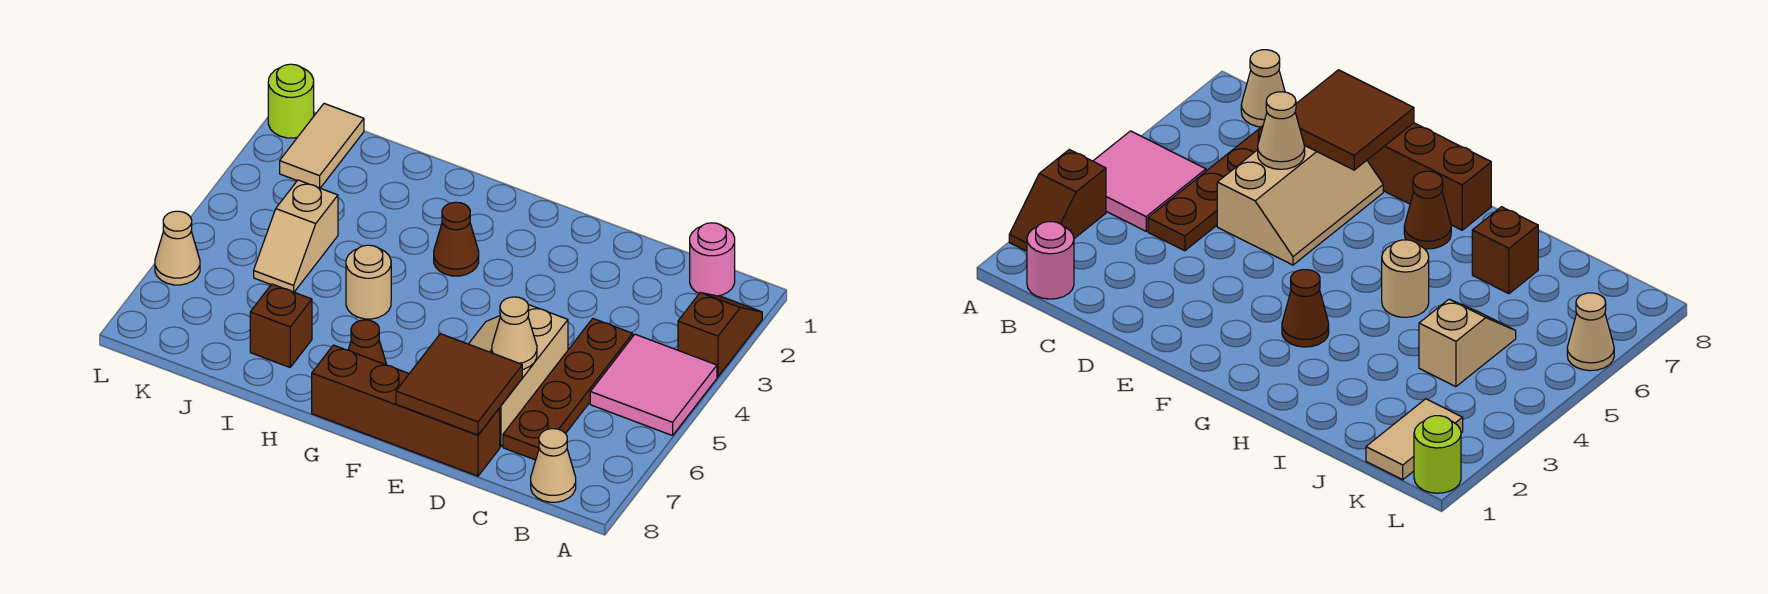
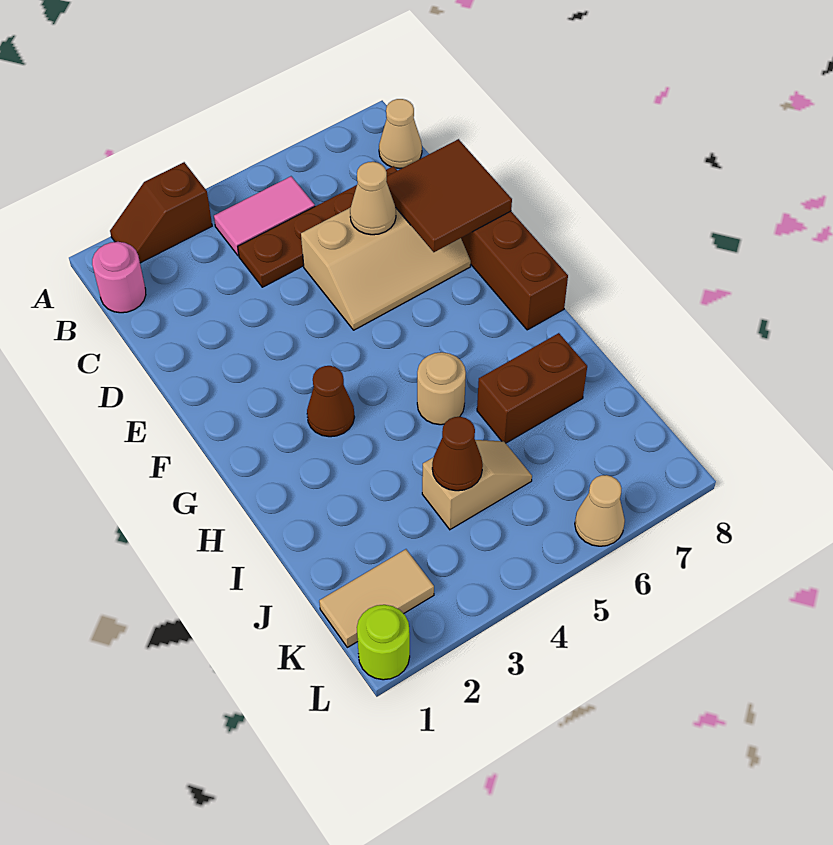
pink 2x2 tile [590,334,717,436] -> pink 1x2 tile [214,176,315,256]
brown 1x1 cone [348,320,387,365] -> brown 1x1 cone moved to [432,417,483,491]
brown 1x1 brick [250,284,312,367] -> brown 1x2 brick [477,333,587,443]

